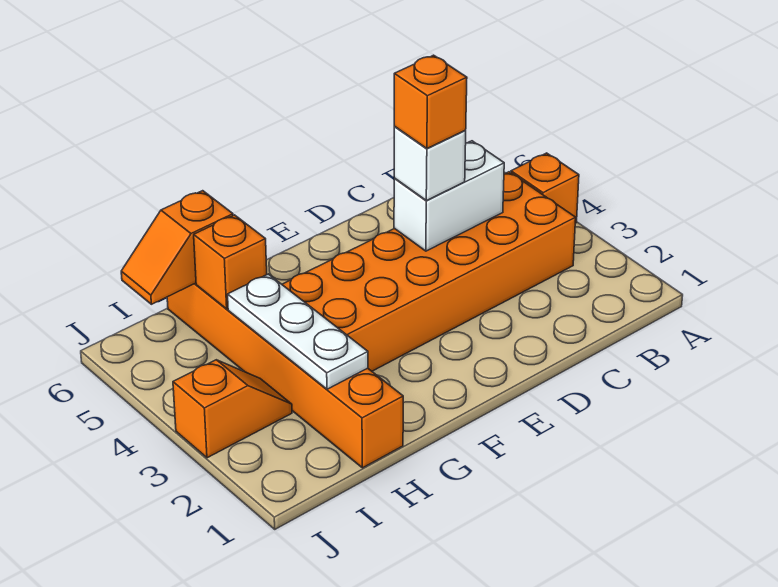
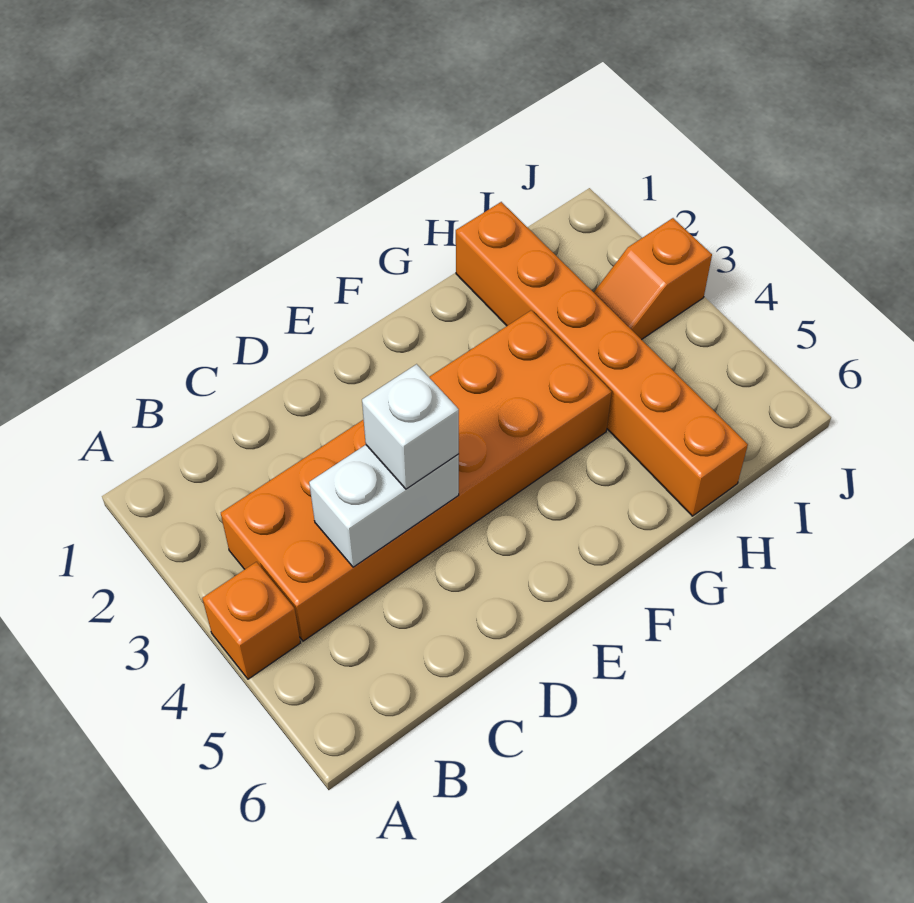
orange 1x1 brick [394,55,467,148] -> none
white 1x3 plate [228,274,368,389] -> none
orange 1x1 brick [194,215,267,309] -> none
orange 1x2 slope [121,191,233,304] -> none

